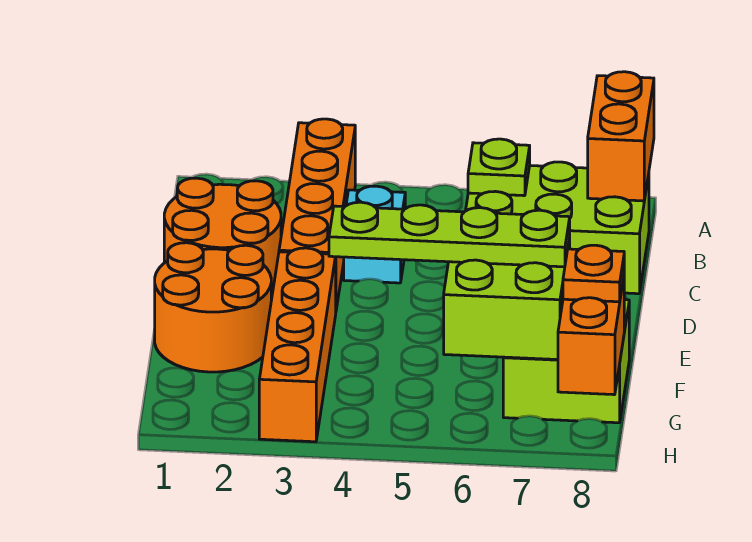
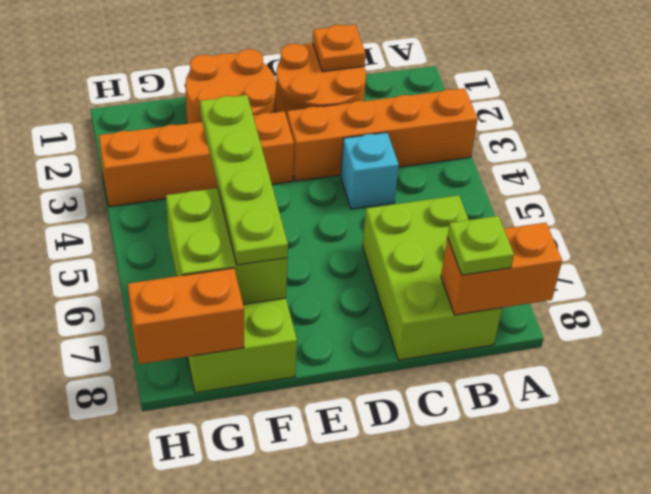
lime 1x1 plate [468,139,530,196] -> lime 1x1 plate moved to [447,216,514,275]
orange 1x1 plate [563,245,624,302] -> orange 1x1 plate moved to [313,24,366,71]

